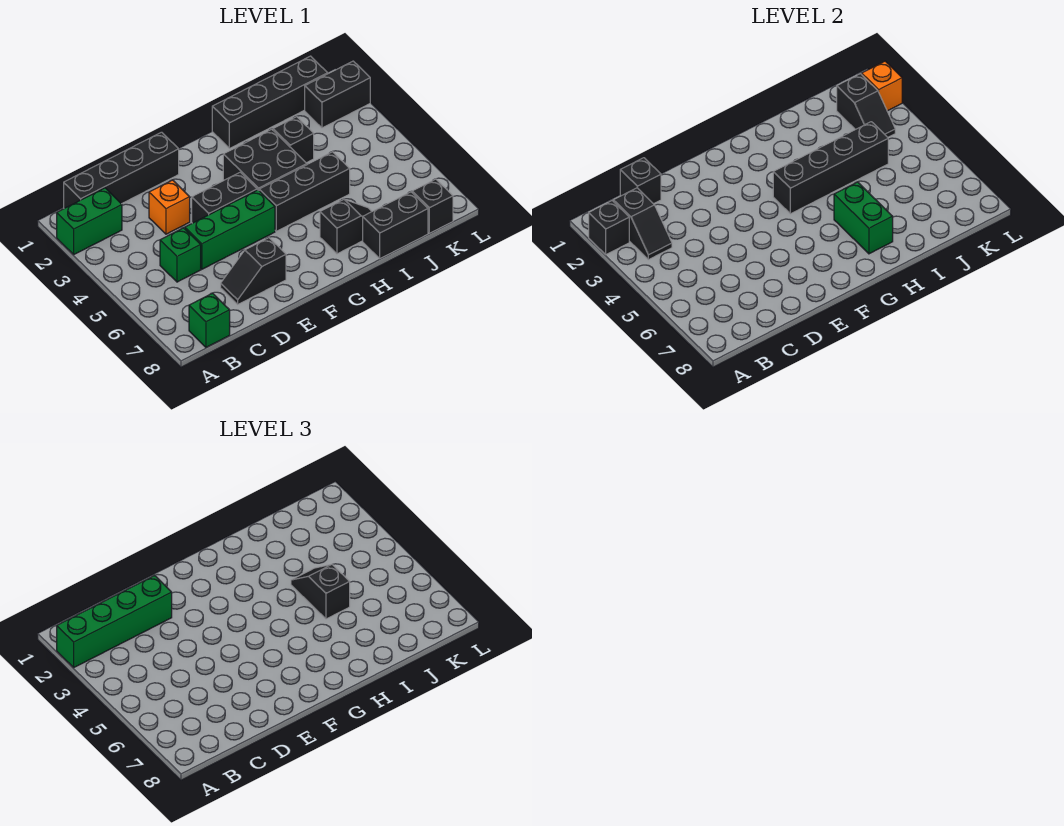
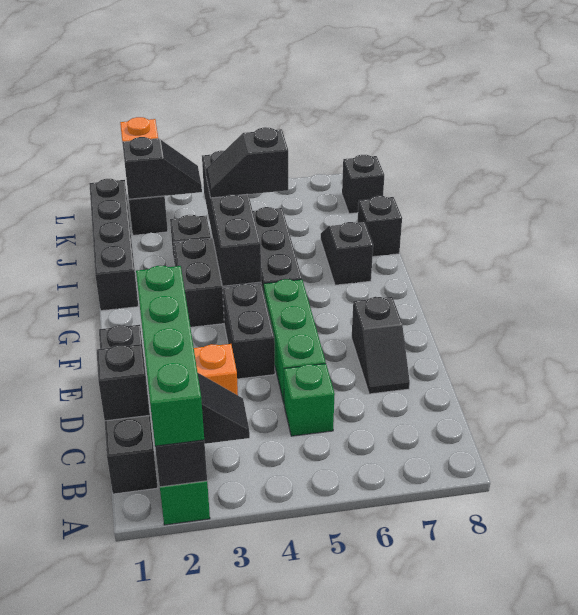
green 1x1 brick [189,293,230,347] -> none
green 1x2 brick [834,182,893,254] -> none
black 1x2 brick [363,192,428,258] -> black 1x1 brick [358,196,402,257]

